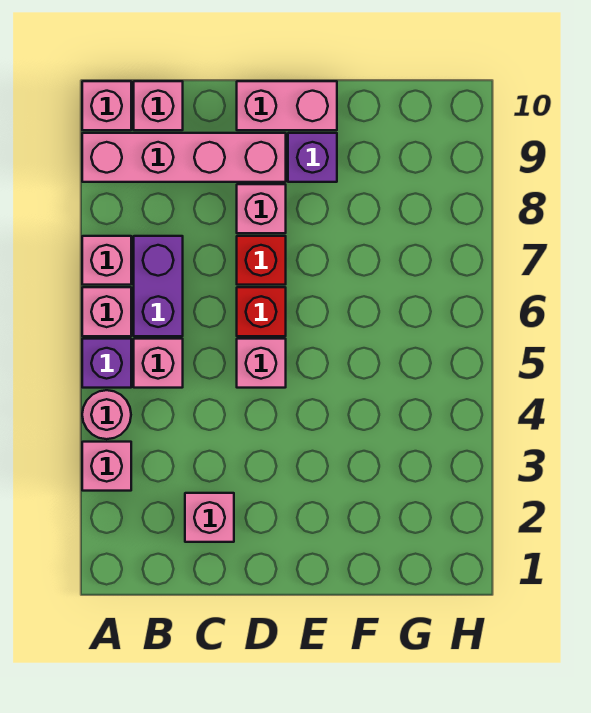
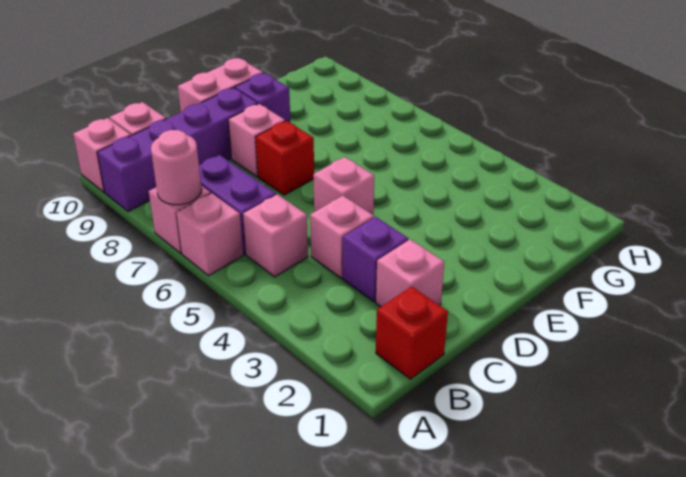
pink 1x1 brick [82,442,131,491] -> pink 1x1 brick moved to [310,196,374,278]
pink 1x1 round brick [82,390,131,439] -> pink 1x1 round brick moved to [151,130,202,205]
purple 1x1 brick [82,339,131,388] -> purple 1x1 brick moved to [343,217,408,302]
pink 1x4 brick [82,133,286,182] -> purple 1x4 brick [97,88,258,212]
red 1x1 brick [237,287,286,336] -> red 1x1 brick moved to [376,286,448,379]

